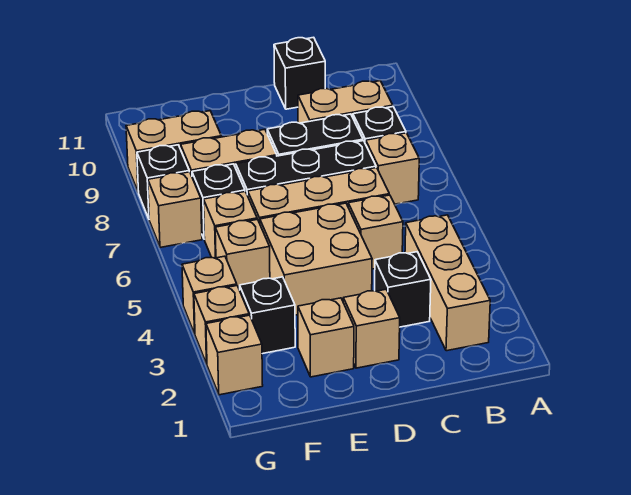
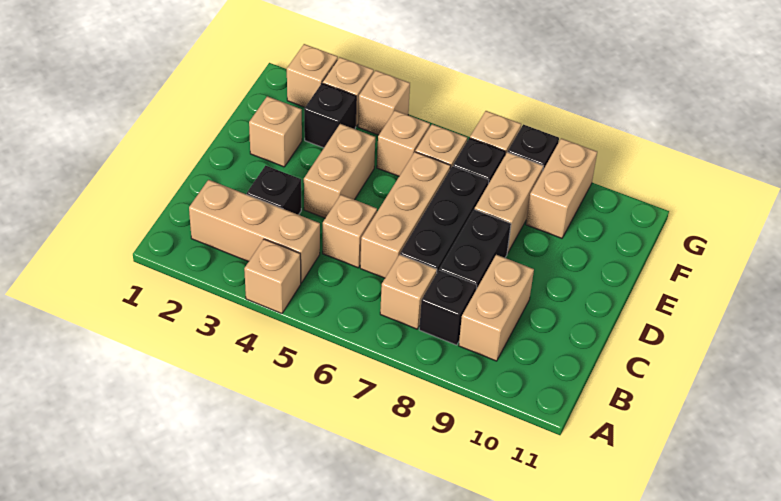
black 1x1 brick [274,37,325,109] -> none
tan 1x1 brick [343,290,400,368] -> tan 1x1 brick moved to [244,239,301,314]
tan 2x2 brick [260,203,372,315] -> tan 1x2 brick [304,124,375,218]

